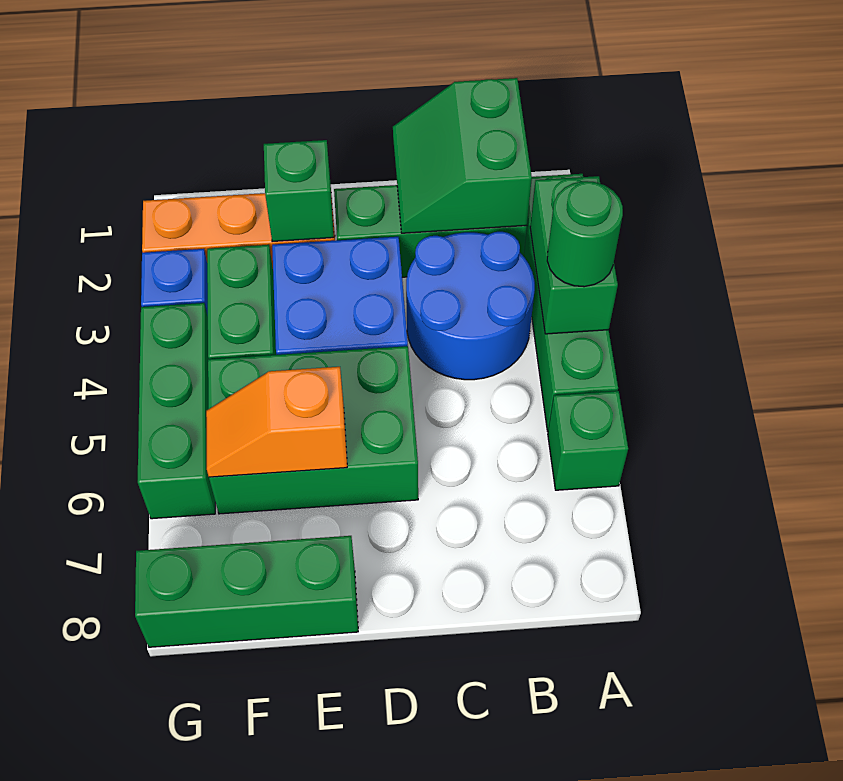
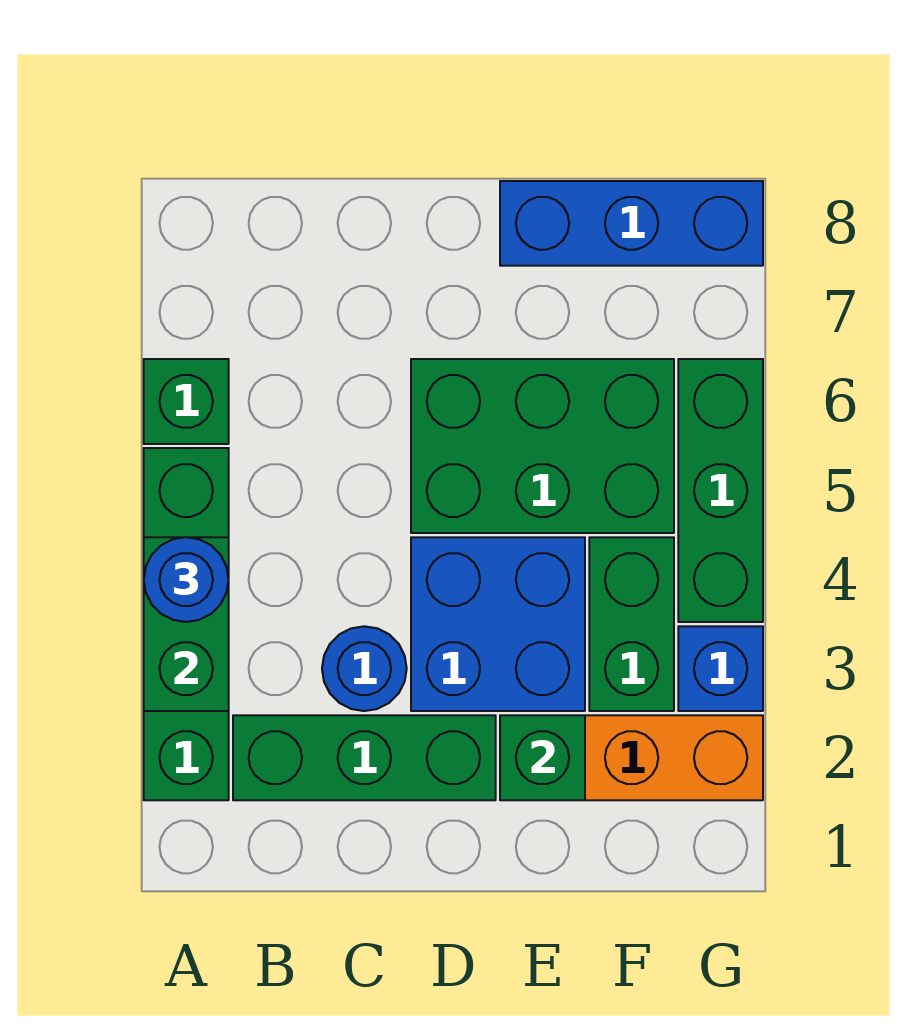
green 1x1 round brick [547,181,623,287] -> blue 1x1 round brick [144,537,229,622]
green 2x2 slope [393,78,532,233] -> none
blue 2x2 round brick [406,232,535,380] -> blue 1x1 round brick [322,626,407,711]
orange 1x2 slope [206,367,347,477] -> none
green 1x3 brick [135,536,358,647] -> blue 1x3 brick [500,181,763,266]

